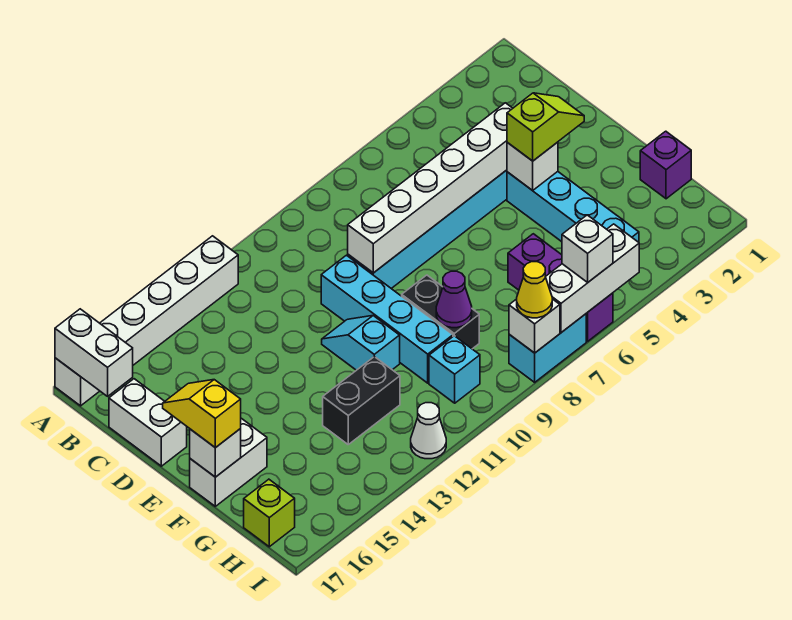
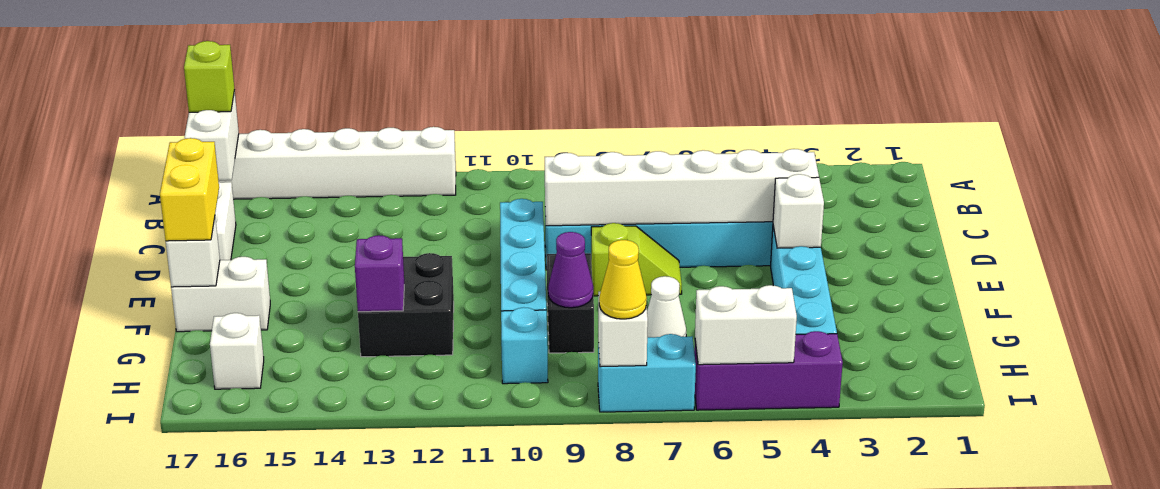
lime 1x2 slope [507,93,584,161] -> lime 1x2 slope moved to [591,223,682,296]
cyan 1x2 slope [322,316,400,370] -> none
yellow 1x2 slope [163,380,241,448] -> yellow 1x2 brick [160,138,219,241]
purple 1x1 brick [640,131,691,199] -> purple 1x1 brick moved to [355,235,404,312]
purple 1x3 brick [508,234,613,341] -> purple 1x3 brick turned to [694,331,843,410]
black 1x2 brick [323,357,400,444] -> black 2x2 brick [358,253,454,357]
lime 1x1 brick [244,479,295,547] -> lime 1x1 brick moved to [184,41,235,112]
white 1x3 brick [546,224,639,333] -> white 1x2 brick [695,285,797,365]
white 1x1 brick [562,215,613,282] -> white 1x1 brick moved to [210,313,264,389]
white 1x1 cone [411,403,446,459] -> white 1x1 cone moved to [647,276,686,337]

